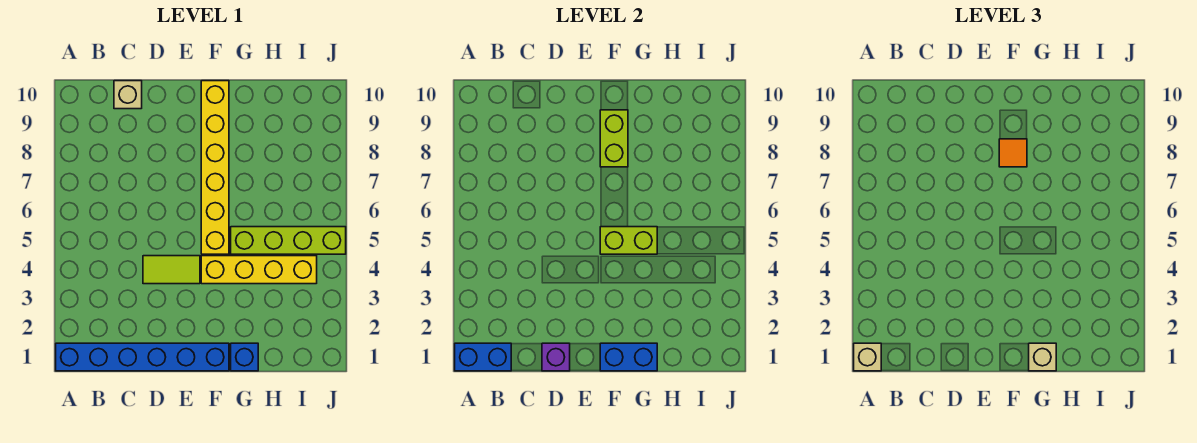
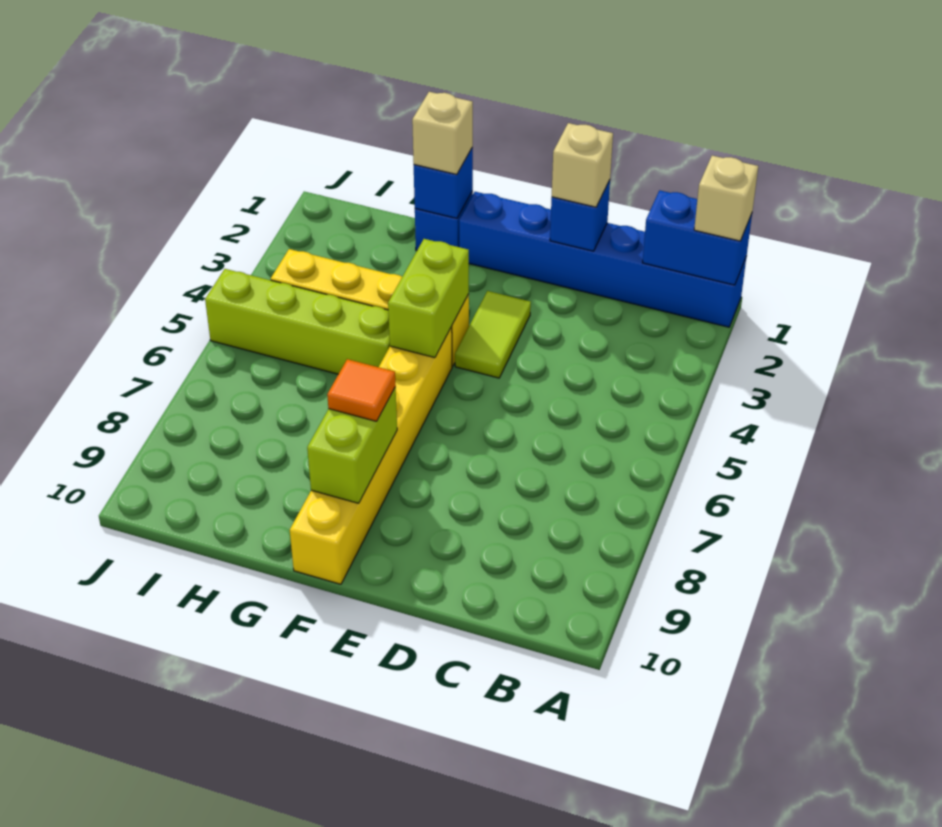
tan 1x1 brick [114,81,142,109] -> tan 1x1 brick moved to [552,123,613,207]
purple 1x1 brick [542,343,570,371] -> blue 1x1 brick [550,180,610,251]
lime 1x2 tile [143,256,200,284] -> lime 1x2 tile turned to [455,291,531,378]
blue 1x2 brick [600,343,657,371] -> blue 1x1 brick [414,147,473,218]
lime 1x2 brick [600,227,657,254] -> lime 1x2 brick turned to [388,239,469,358]

